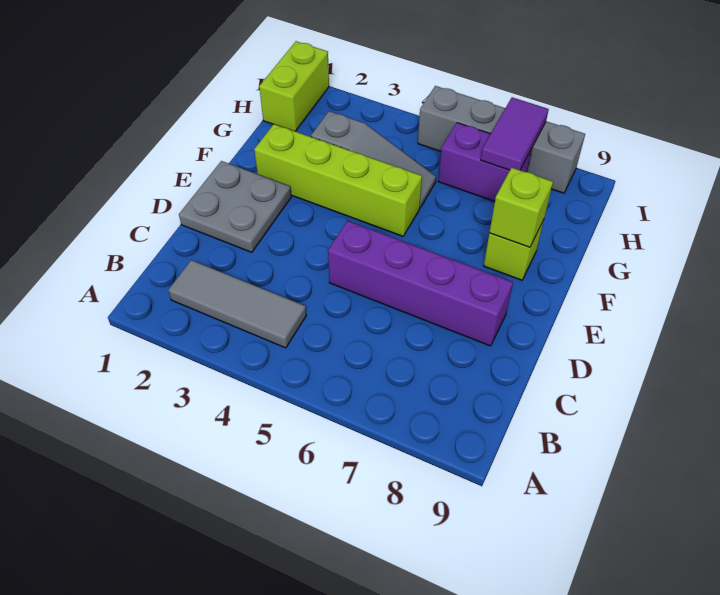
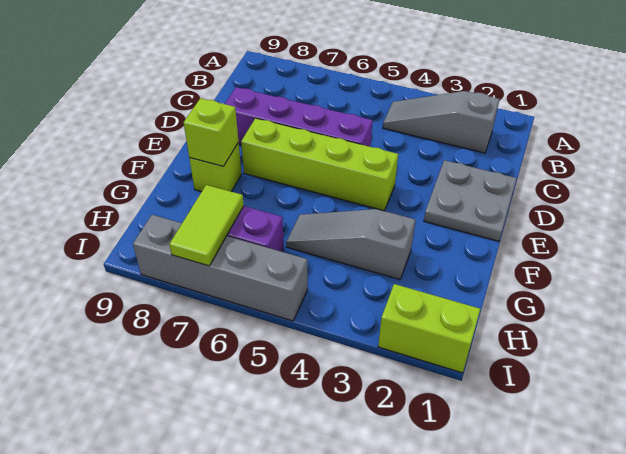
grey 1x3 tile [168,260,306,348] -> grey 1x3 slope [383,91,499,153]
lime 1x4 brick [254,124,422,236] -> lime 1x4 brick moved to [241,118,398,211]
lime 1x2 brick [259,41,329,131] -> lime 1x2 brick turned to [378,284,480,373]
purple 1x2 tile [481,97,549,170] -> lime 1x2 tile [169,185,244,266]

